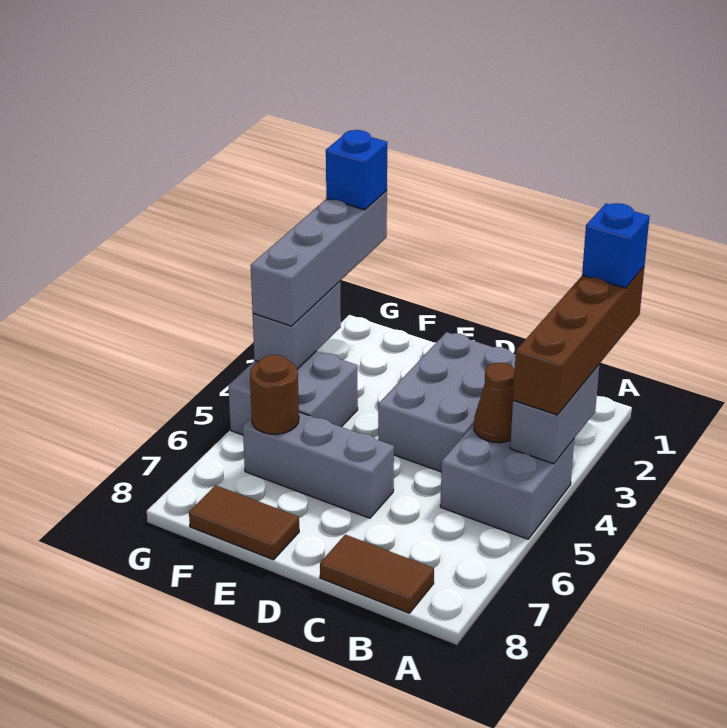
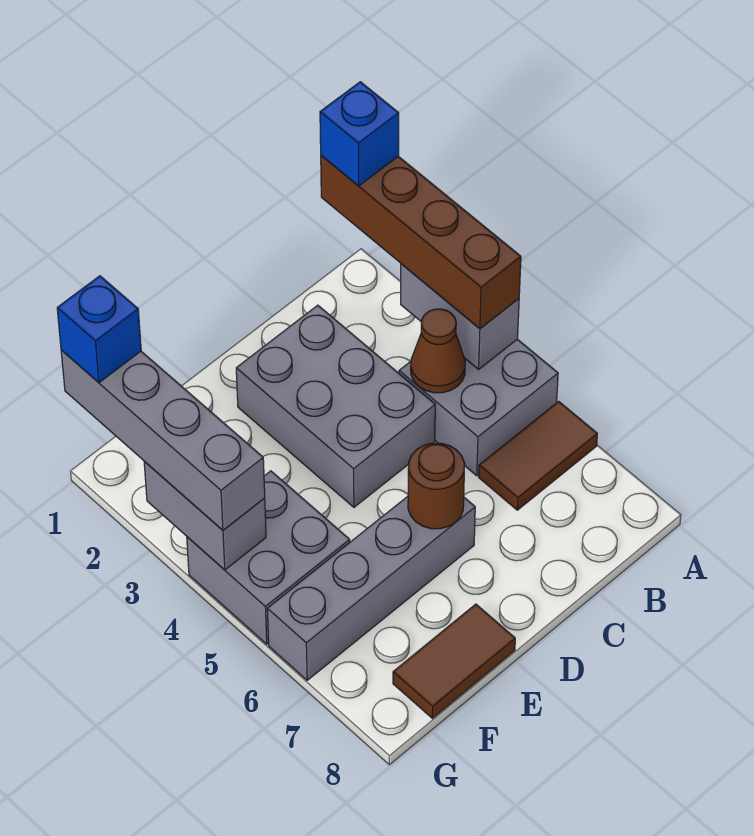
brown 1x2 tile [320,535,434,613] -> brown 1x2 tile moved to [479,401,597,510]
grey 1x3 brick [243,412,394,518] -> grey 1x4 brick [267,496,475,680]
brown 1x1 round brick [250,355,299,434] -> brown 1x1 round brick moved to [408,443,465,529]

